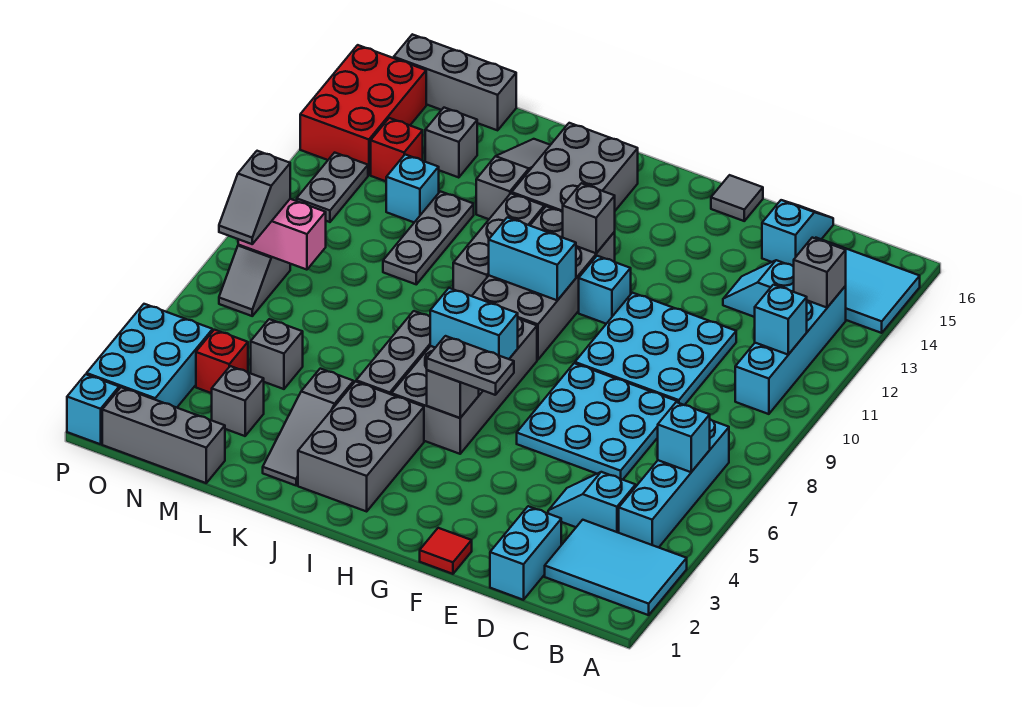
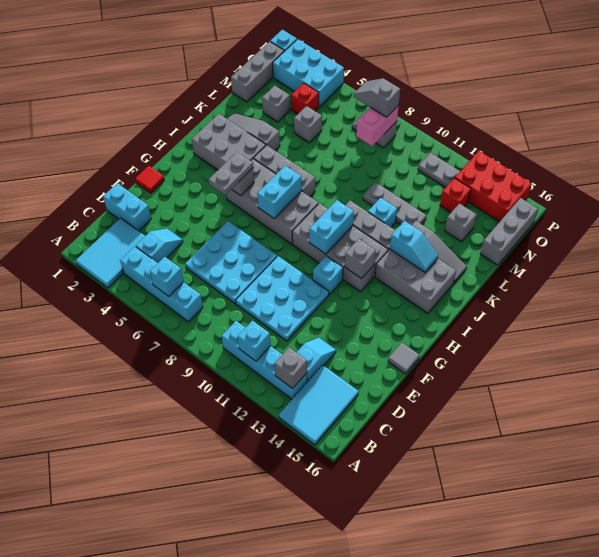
cyan 1x2 slope [762,200,833,265] -> cyan 1x2 slope moved to [390,221,438,272]
cyan 1x1 brick [386,155,439,222] -> cyan 1x1 brick moved to [368,198,397,227]

